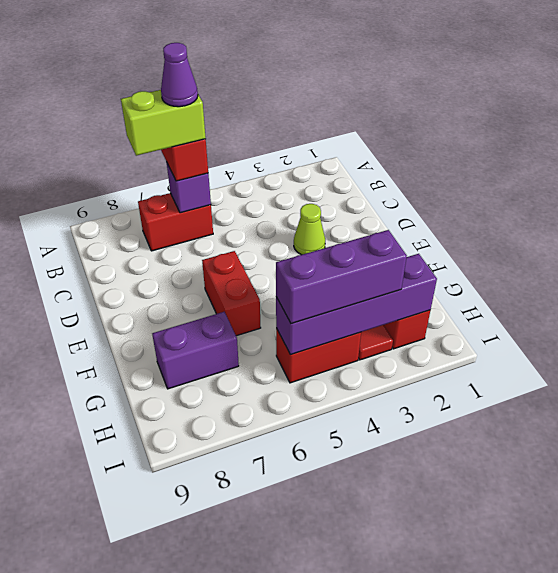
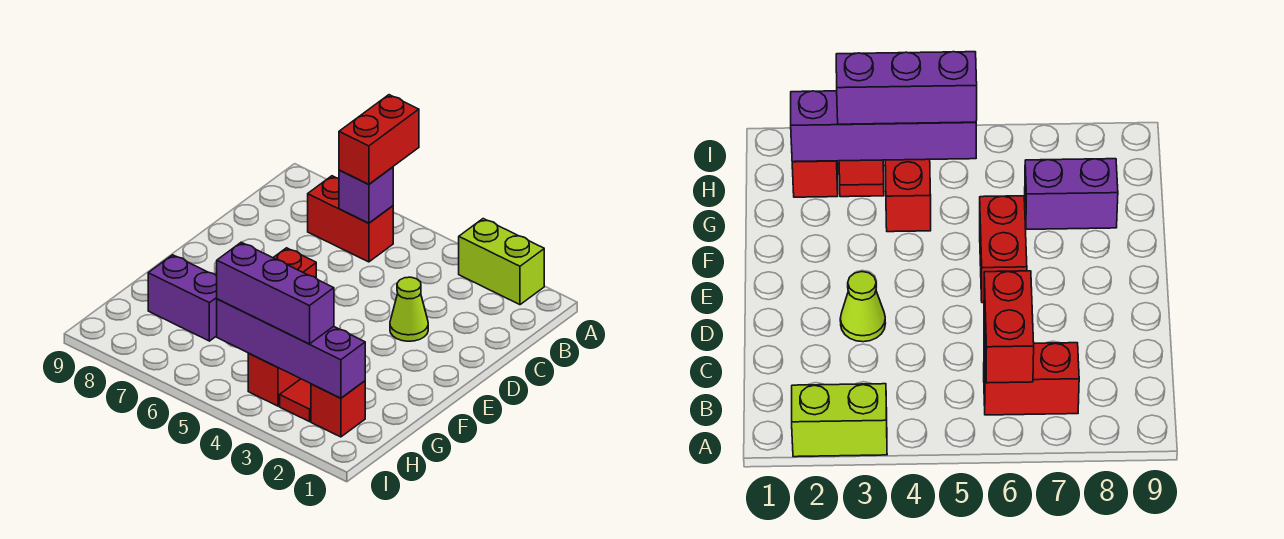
lime 1x2 brick [121,90,206,156] -> lime 1x2 brick moved to [459,219,544,305]
purple 1x1 cone [161,43,198,107] -> none
red 1x2 brick [276,328,361,383] -> red 1x2 brick turned to [248,353,300,406]

